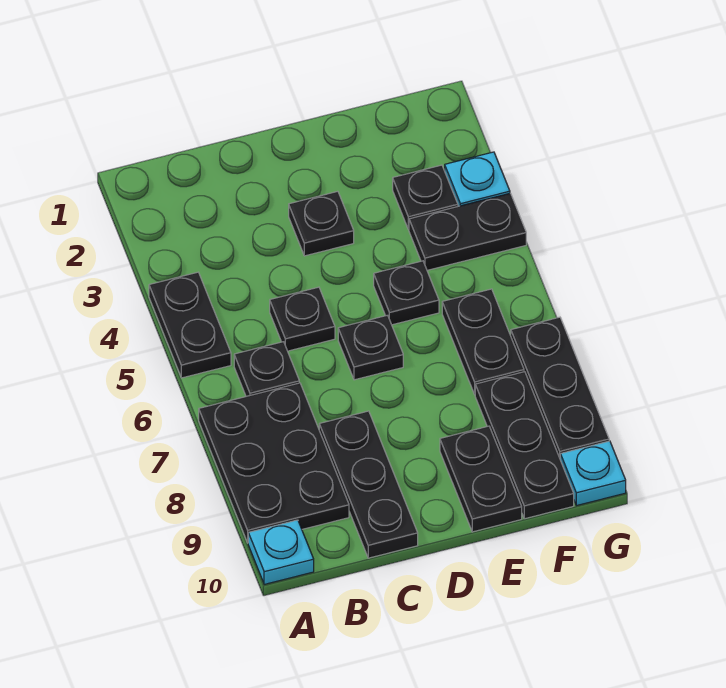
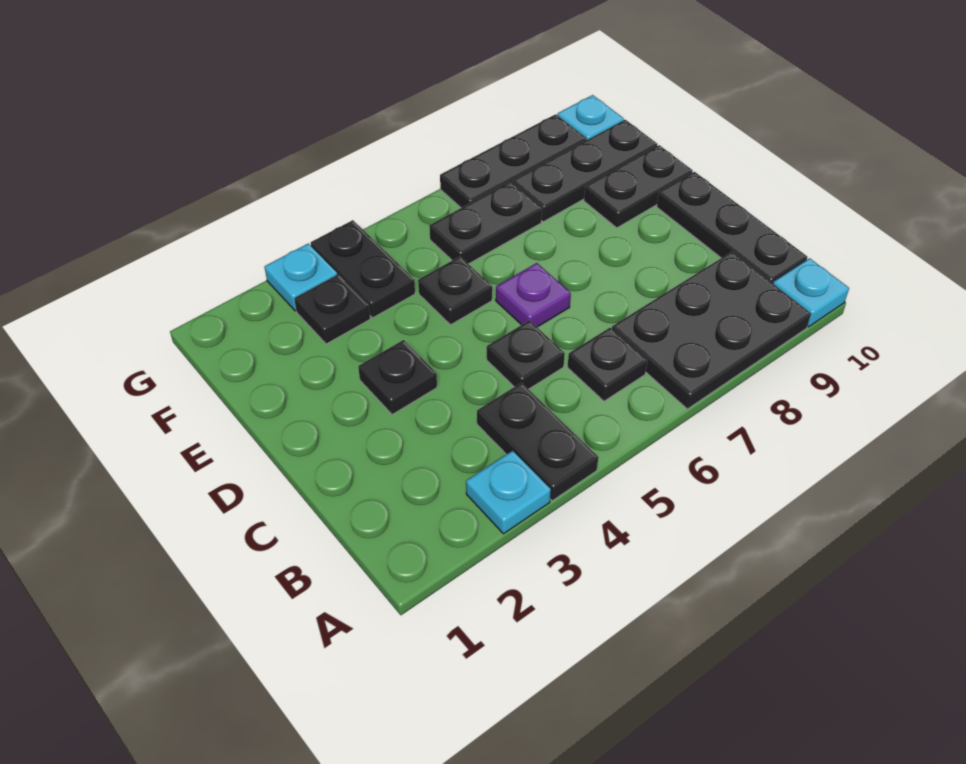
none -> cyan 1x1 plate [466,451,551,534]
black 1x2 plate [149,272,231,378] -> black 1x2 plate turned to [477,383,598,501]
black 1x3 plate [319,411,418,558] -> black 1x3 plate turned to [657,172,807,283]
black 1x1 plate [338,315,403,380] -> purple 1x1 plate [496,263,571,327]

